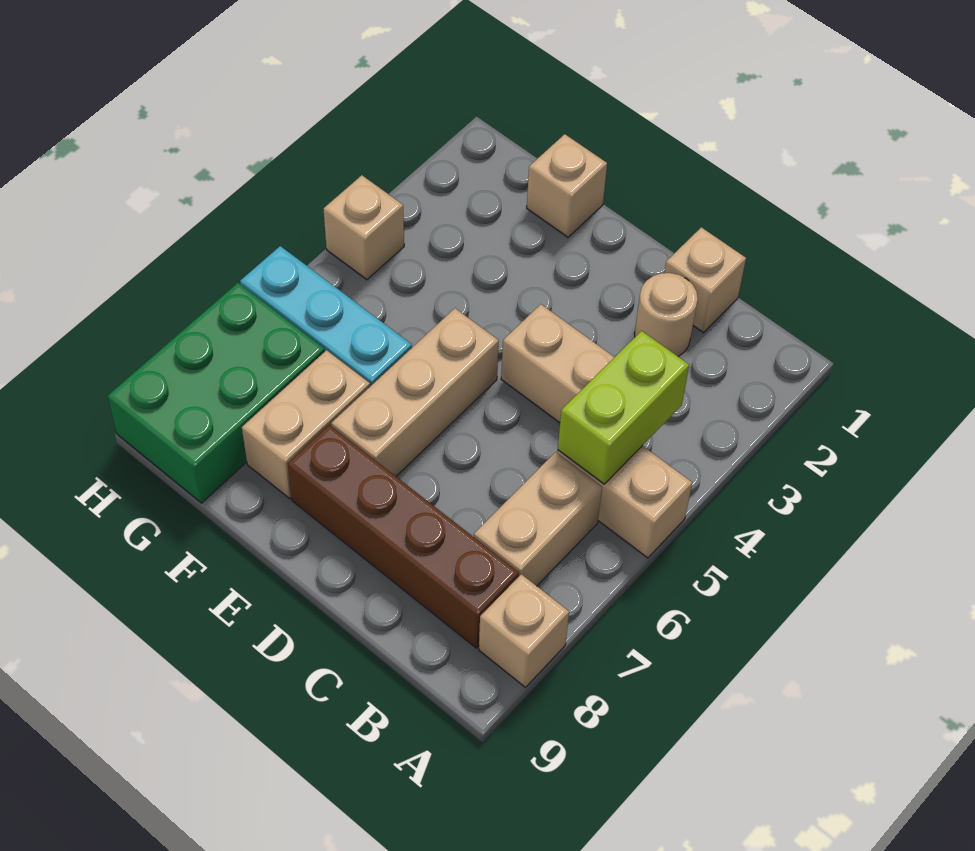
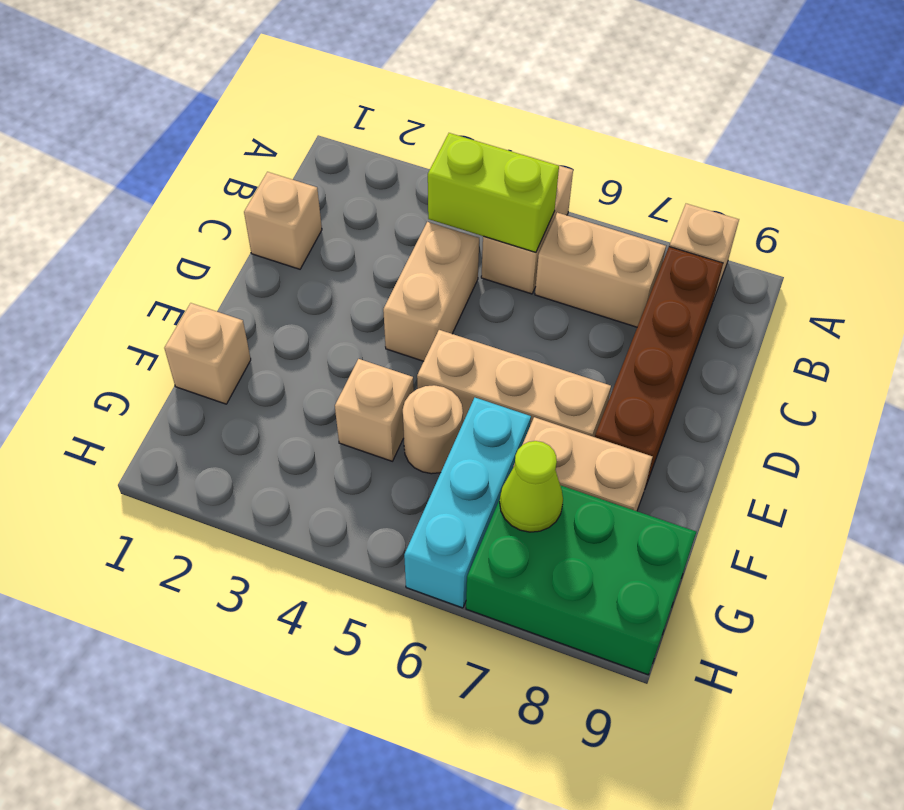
tan 1x1 round brick [634,273,698,356] -> tan 1x1 round brick moved to [403,385,463,474]
none -> lime 1x1 cone [500,441,563,532]
tan 1x1 brick [324,175,404,280] -> tan 1x1 brick moved to [335,359,414,461]

